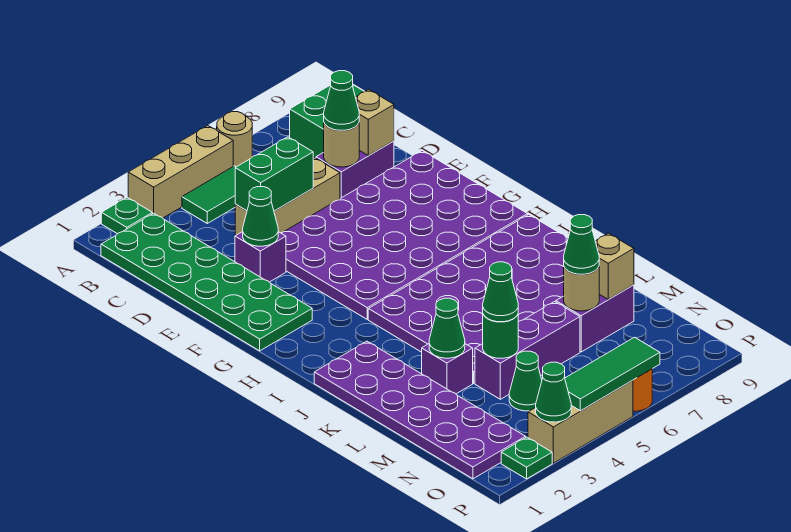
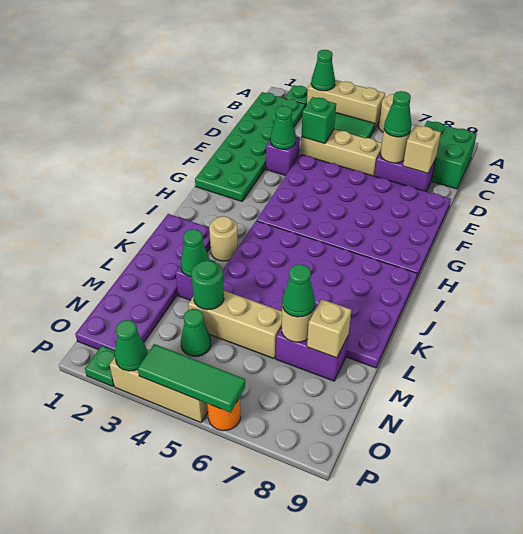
green 1x2 brick [235,137,313,211] -> green 1x1 brick [301,97,336,144]
none -> tan 1x1 round brick [209,216,238,261]
purple 1x3 brick [475,302,580,399] -> tan 1x3 brick [188,291,282,359]
green 1x1 cone [483,262,518,322] -> green 1x1 cone moved to [311,50,335,91]

